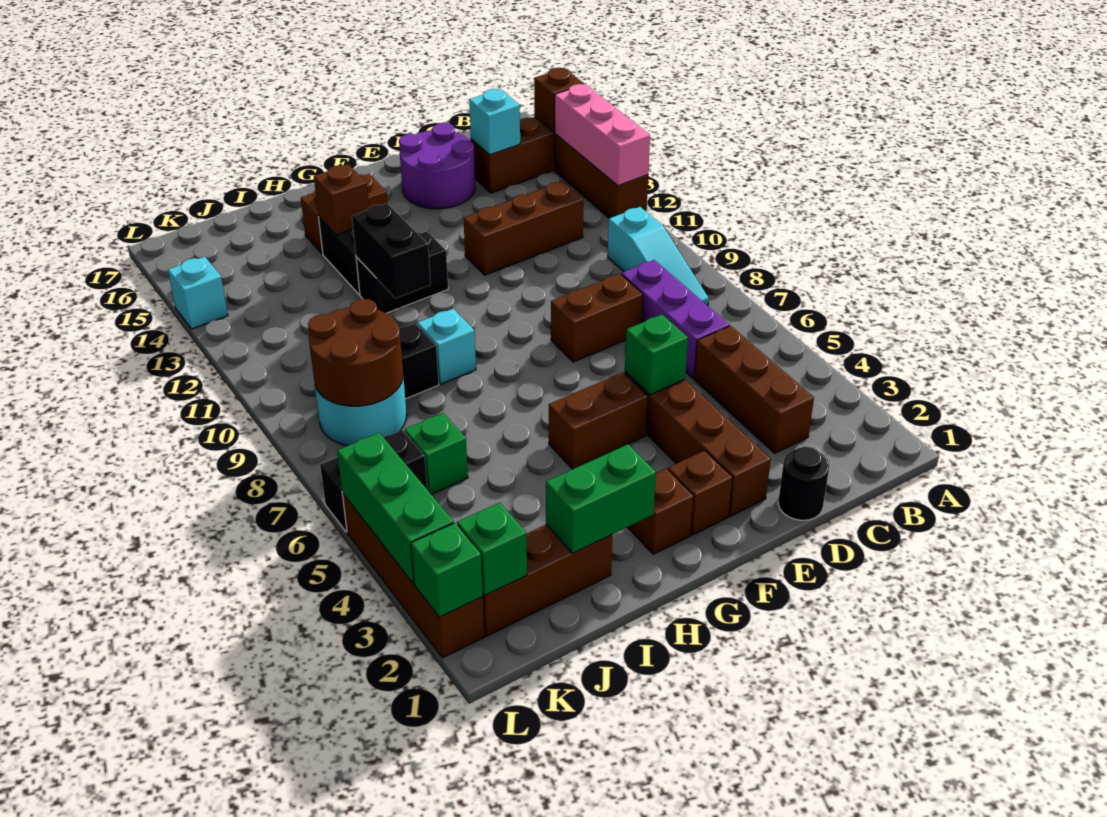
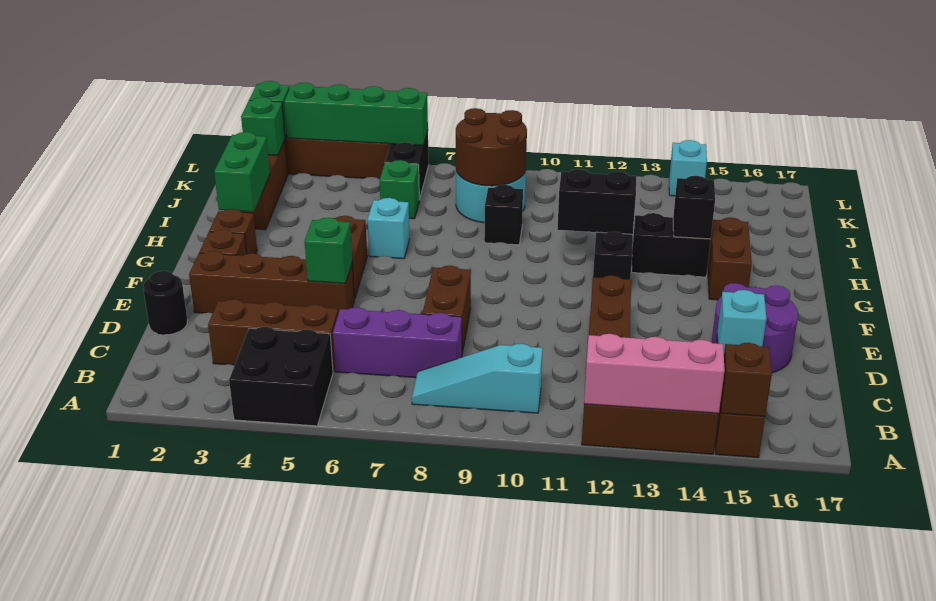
none -> black 2x2 brick [229,327,333,426]
cyan 1x1 brick [417,309,476,384] -> cyan 1x1 brick moved to [368,198,409,259]
brown 1x1 brick [314,164,369,235] -> black 1x1 brick [673,176,715,239]
green 1x3 brick [337,433,454,584] -> green 1x4 brick [284,83,428,146]

